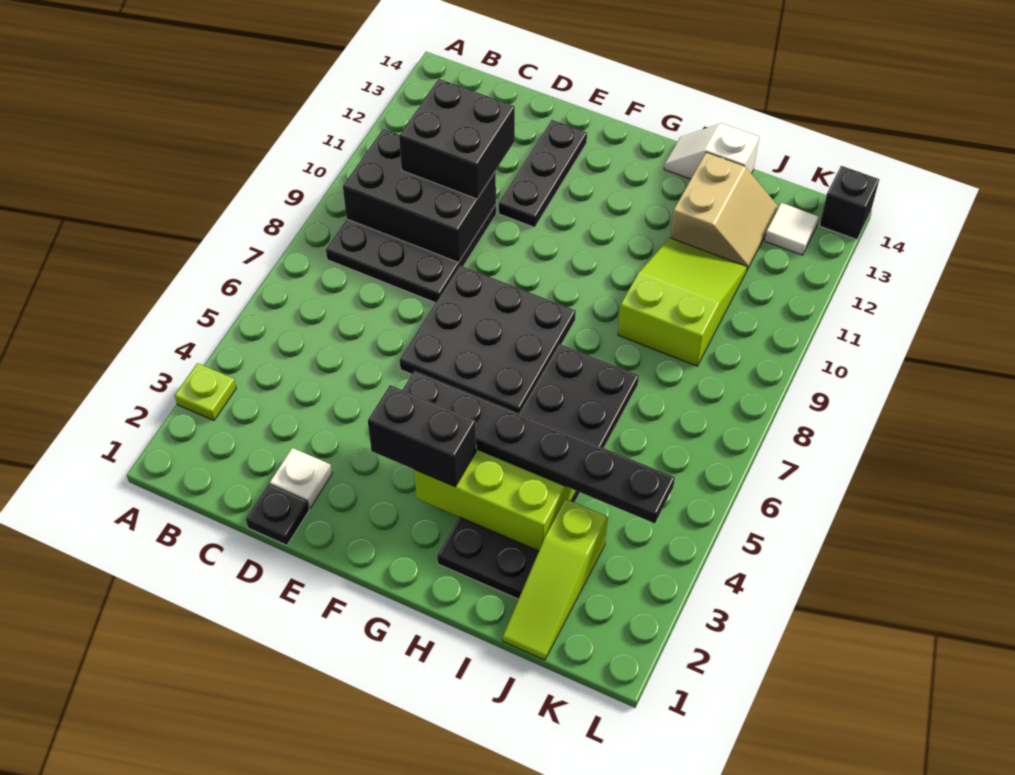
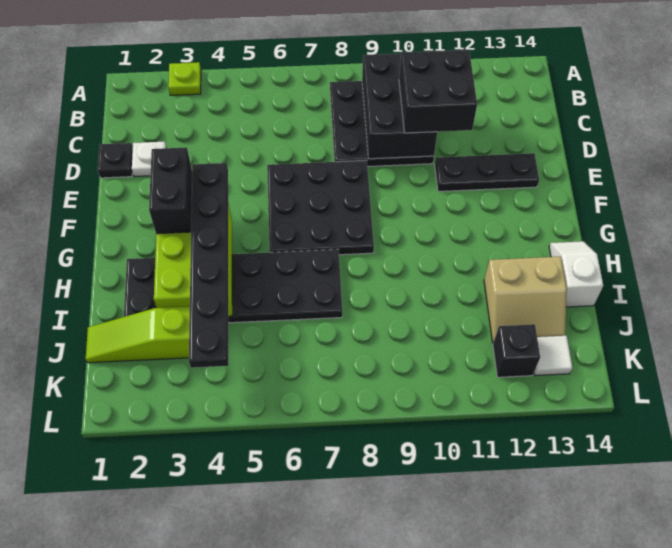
lime 2x3 slope [618,238,747,366] -> none
black 1x1 brick [819,166,879,240] -> black 1x1 brick moved to [493,324,540,377]

